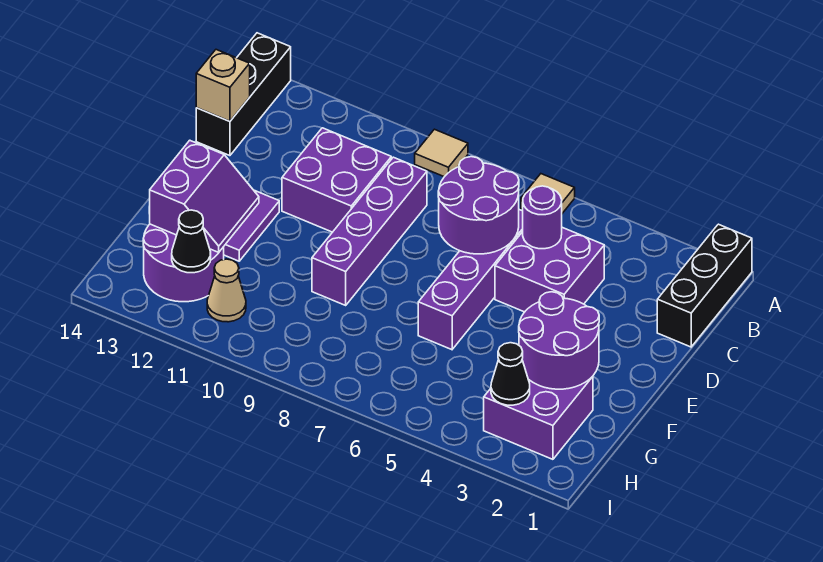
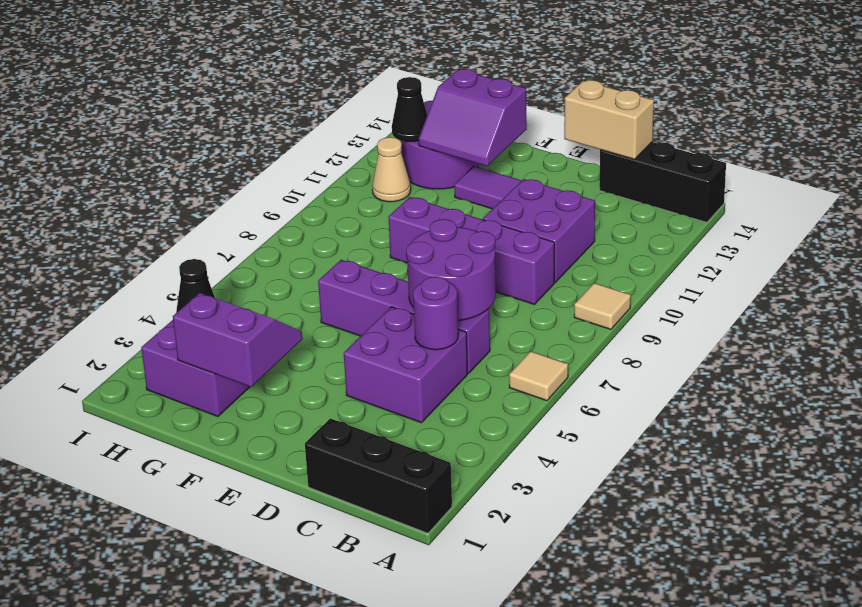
tan 1x1 brick [196,50,250,121] -> tan 1x2 brick [564,80,654,159]
purple 2x2 round brick [519,292,599,389] -> purple 2x2 slope [173,293,302,387]

